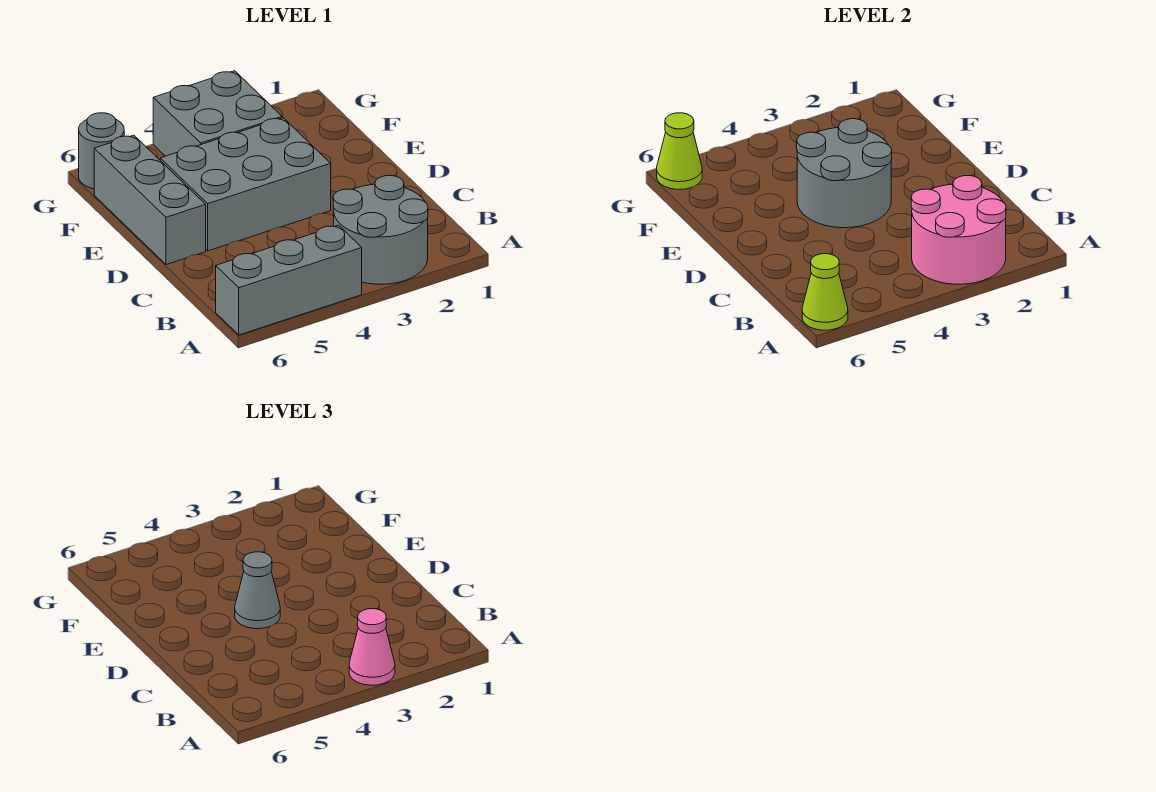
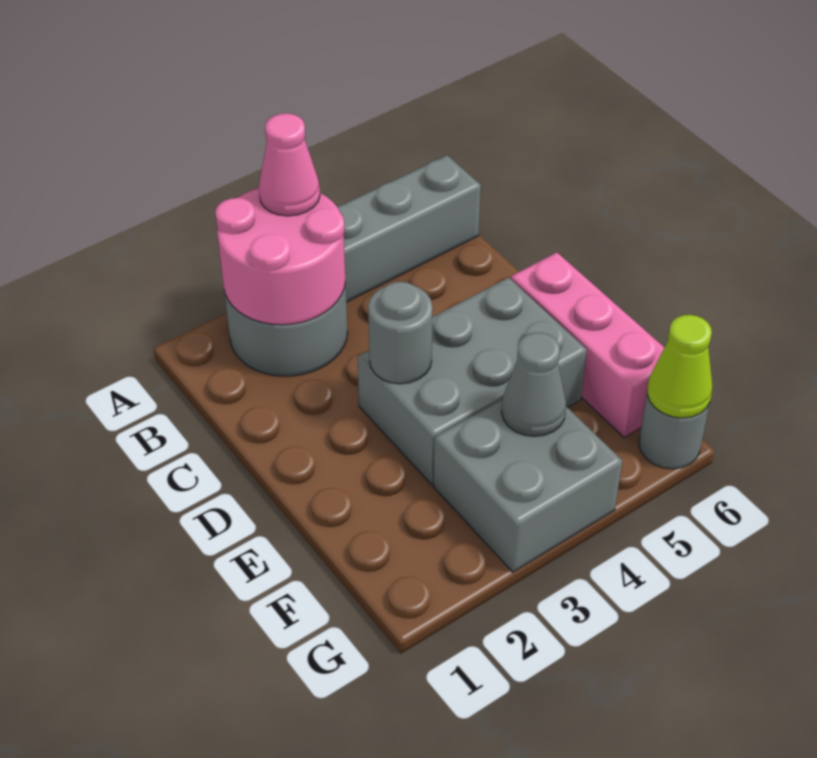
lime 1x1 cone [802,254,848,330] -> none
grey 2x2 round brick [797,119,892,228] -> grey 1x1 round brick [368,282,433,384]
grey 1x1 cone [235,552,280,629] -> grey 1x1 cone moved to [501,332,566,436]
grey 1x3 brick [94,135,206,265] -> pink 1x3 brick [511,253,665,438]

